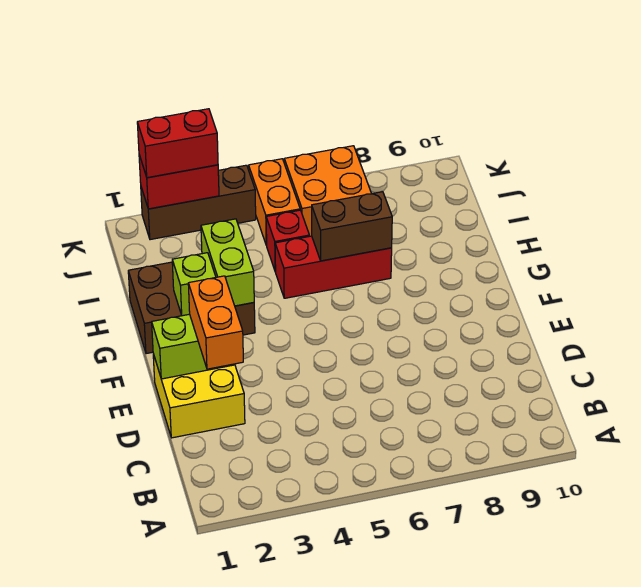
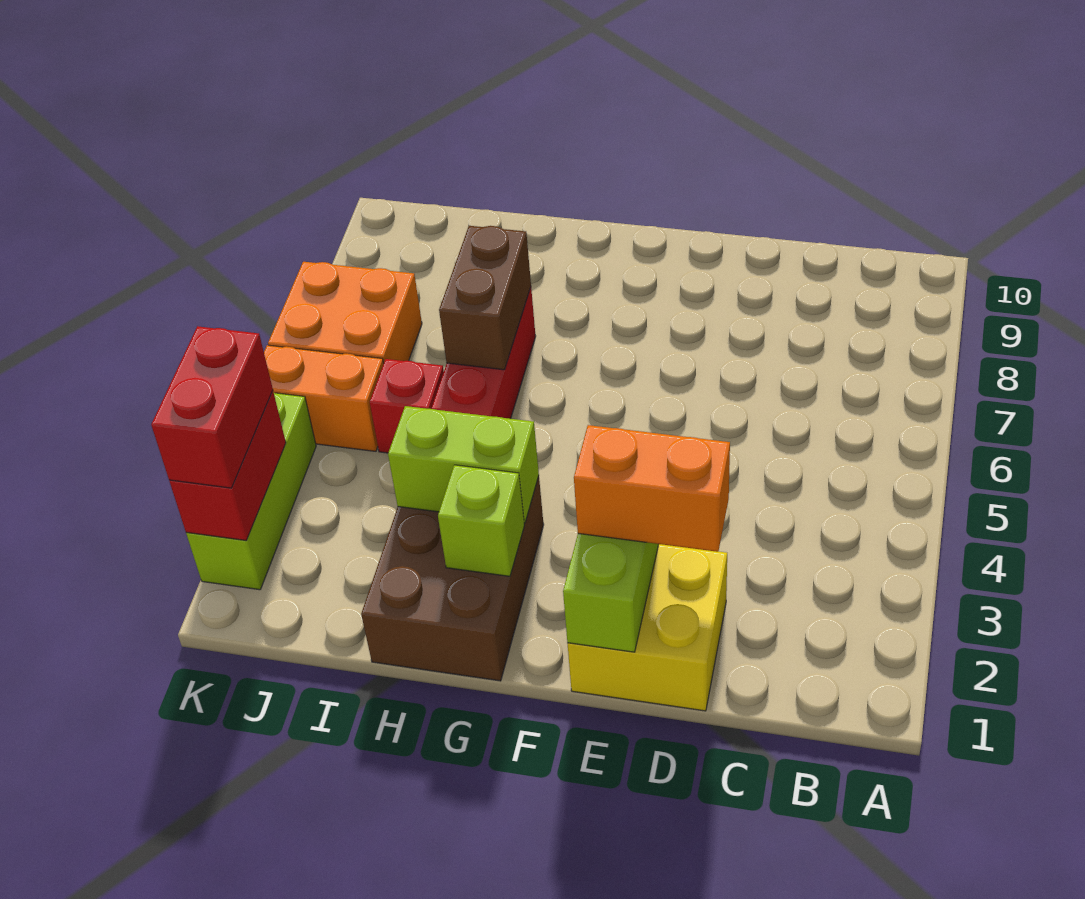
brown 1x3 brick [141,165,256,240] -> lime 1x3 brick [186,393,316,590]

